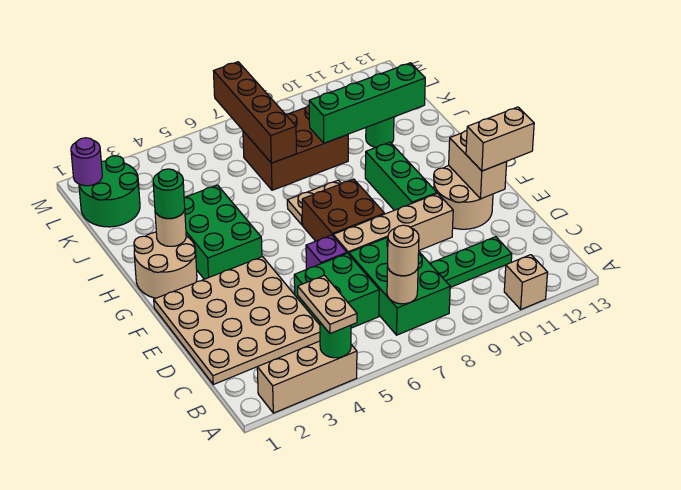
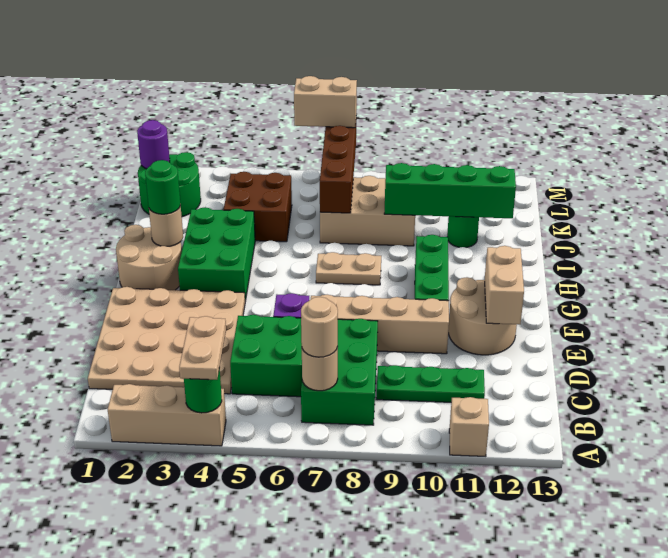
tan 1x2 brick [466,107,534,171] -> tan 1x2 brick moved to [294,76,357,128]
brown 2x2 brick [302,179,384,241] -> brown 2x2 brick moved to [224,172,292,242]
brown 2x3 brick [243,106,348,190] -> tan 2x3 brick [320,176,415,246]

